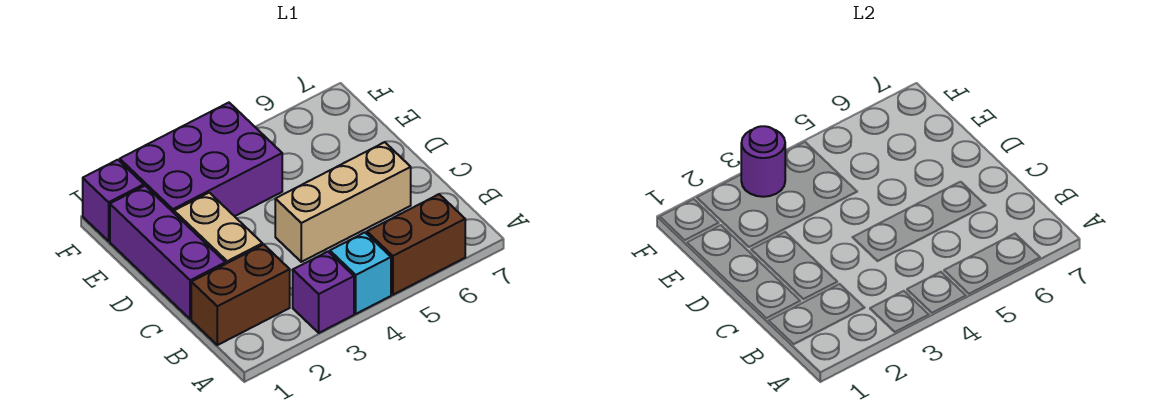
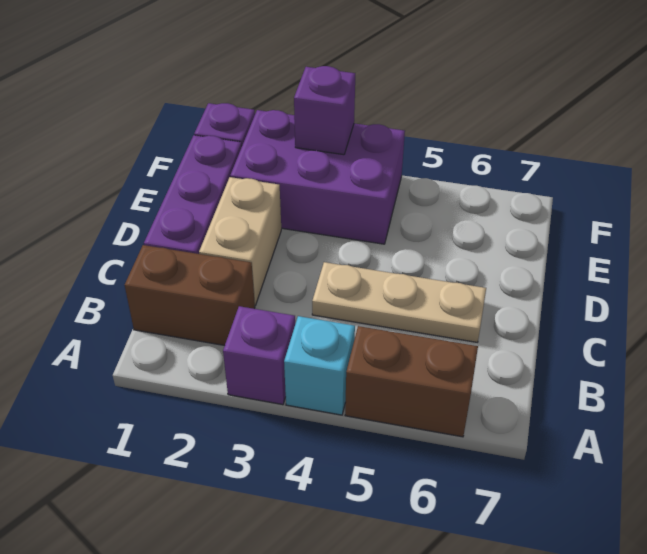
tan 1x3 brick [275,142,411,262] -> tan 1x3 plate [312,262,486,342]
purple 1x1 round brick [741,126,785,197] -> purple 1x1 brick [294,66,355,155]

